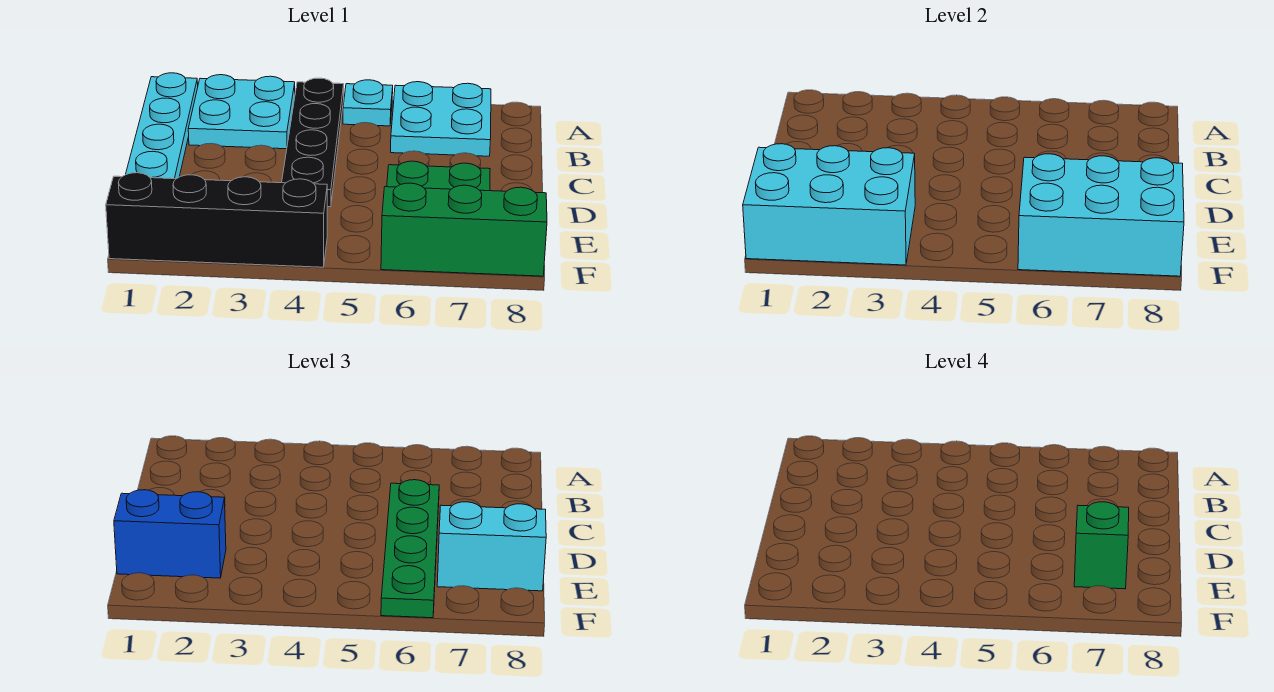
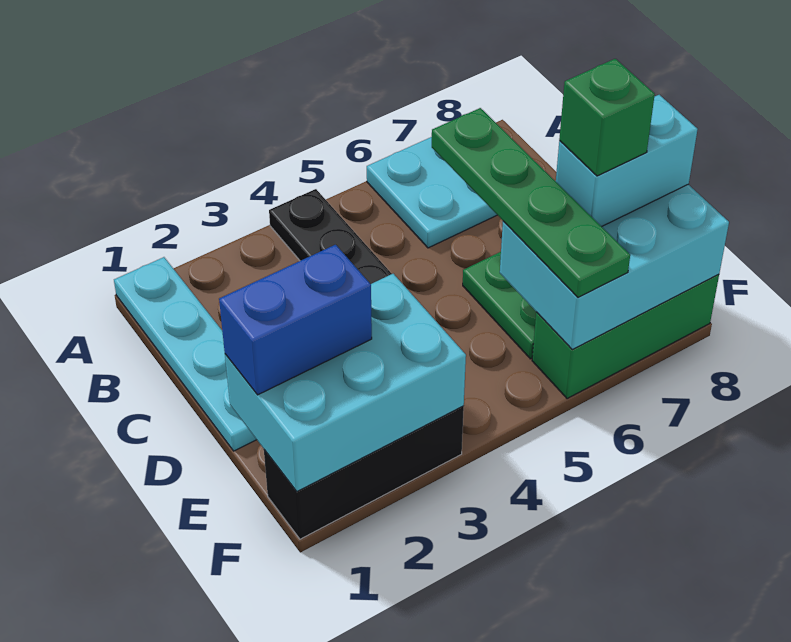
cyan 2x2 plate [188,75,295,149] -> none
cyan 1x1 plate [343,80,393,126] -> none
black 1x4 brick [106,173,327,267] -> black 1x3 brick [264,406,464,539]

